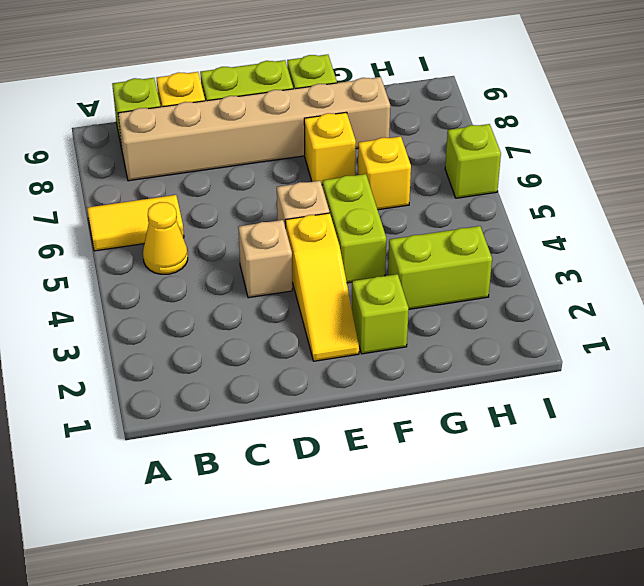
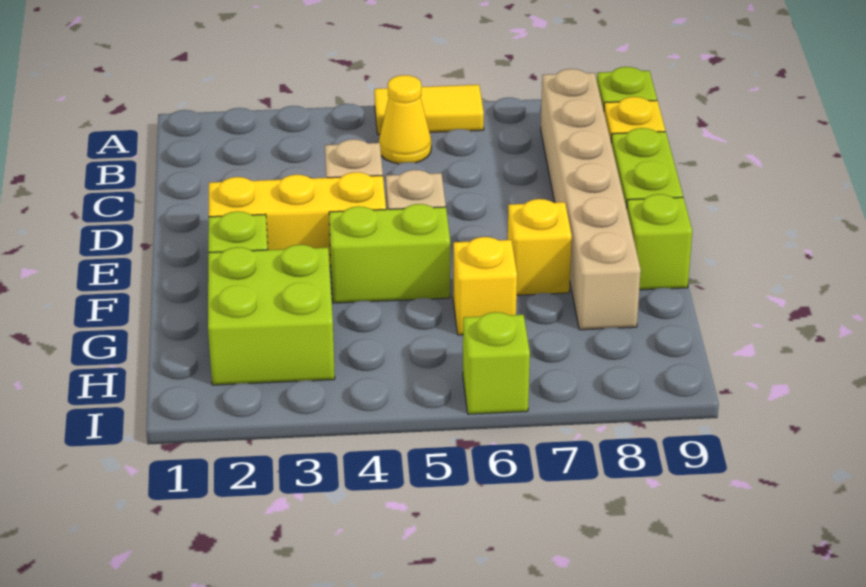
yellow 1x2 tile [87,195,184,251] -> yellow 1x2 tile turned to [374,85,484,134]
yellow 1x3 slope [285,213,359,361] -> yellow 1x3 brick [209,172,386,267]
lime 1x2 brick [388,226,492,309] -> lime 2x2 brick [208,245,335,385]

